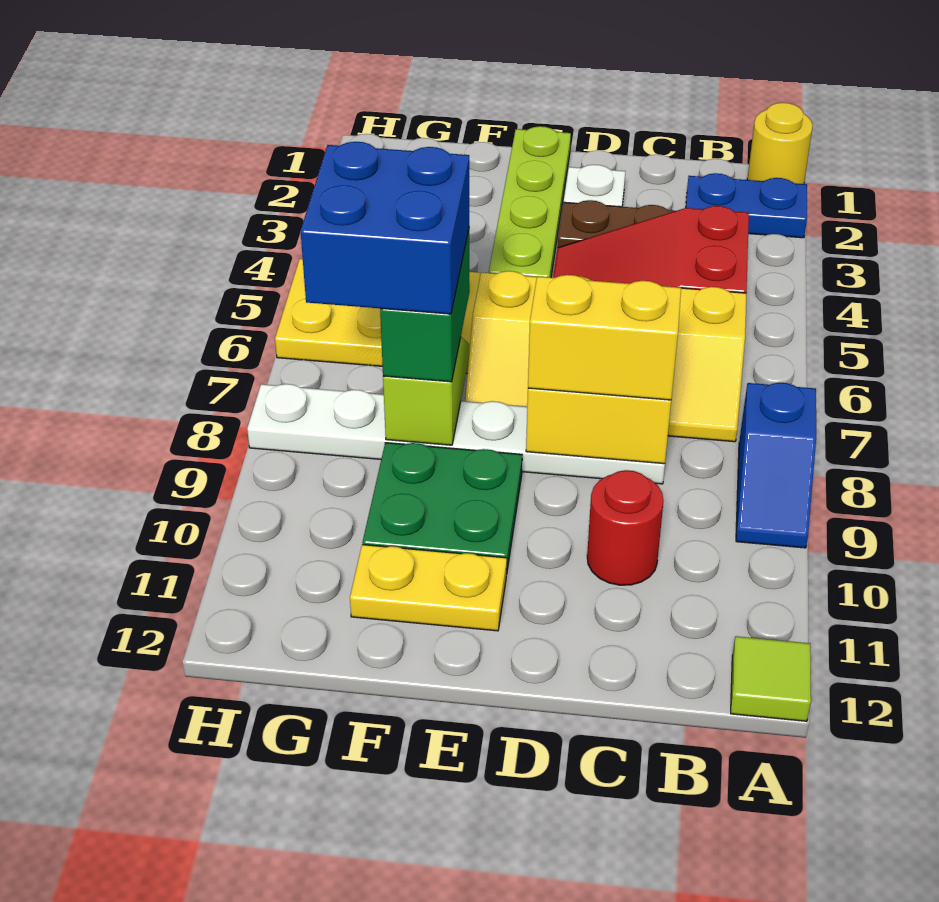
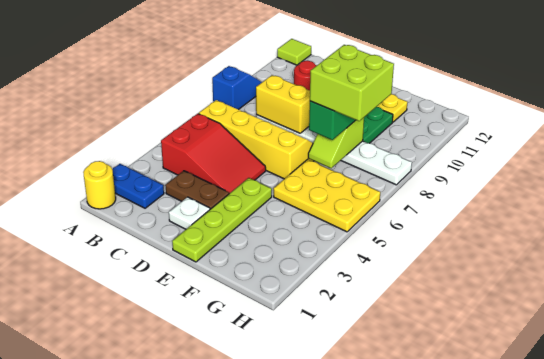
yellow 1x2 brick [528,275,681,400] -> none
blue 2x2 brick [301,142,469,314] -> lime 2x2 brick [310,45,394,121]

